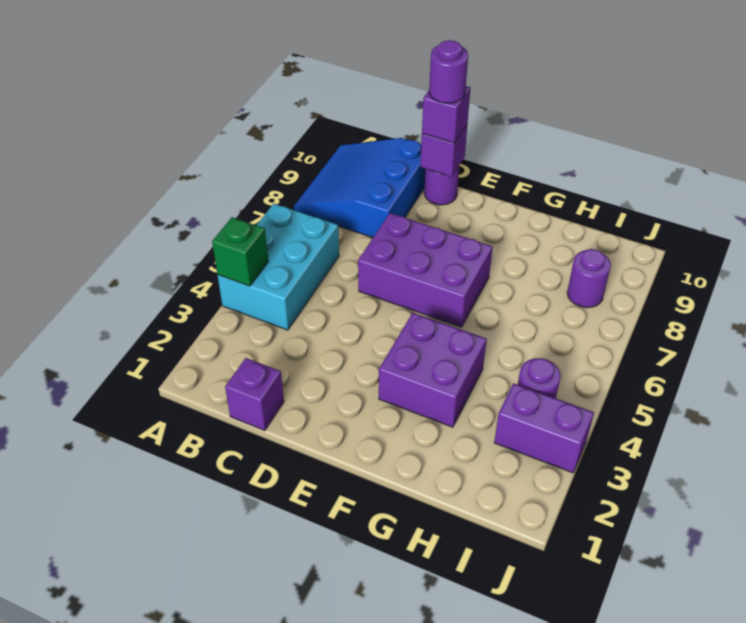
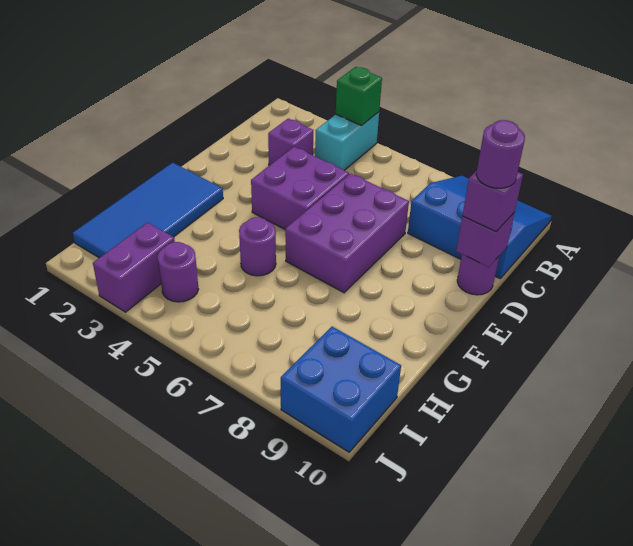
cyan 2x3 brick [218,204,339,330] -> cyan 1x2 brick [315,112,379,170]
purple 1x1 brick [225,358,284,431] -> purple 1x1 brick moved to [268,119,314,165]
none -> blue 2x4 tile [73,163,223,258]
purple 2x2 brick [379,313,487,427] -> purple 2x2 brick moved to [251,147,349,229]
purple 1x1 round brick [567,249,611,308] -> purple 1x1 round brick moved to [239,217,276,276]
none -> blue 2x2 brick [281,327,401,452]

